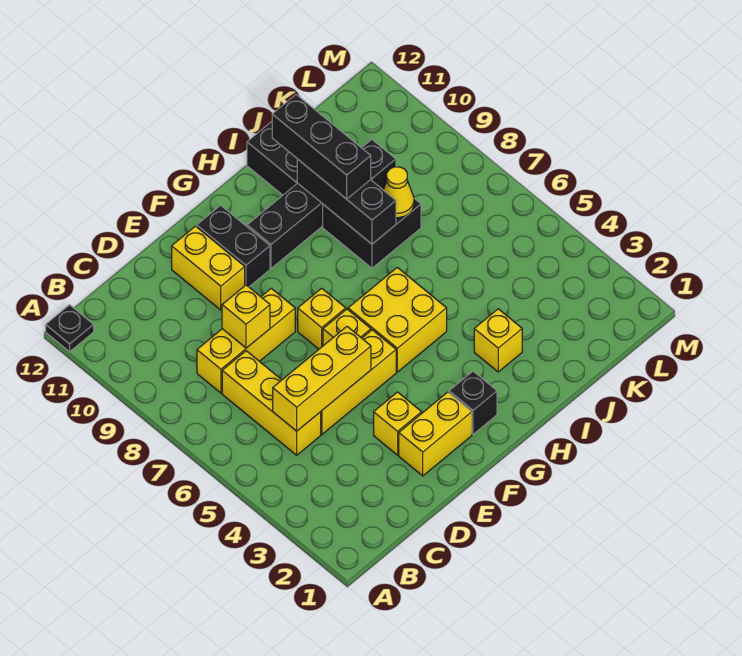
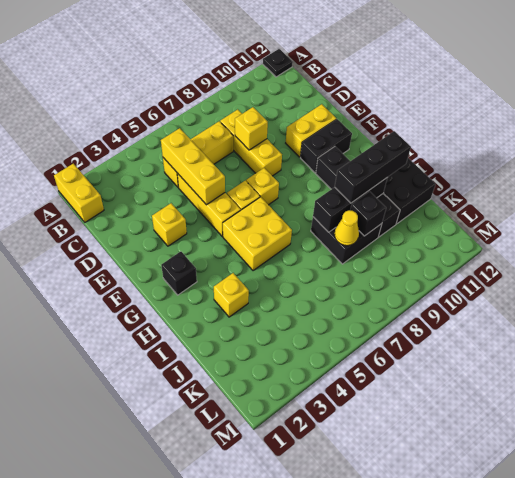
yellow 1x2 brick [399,392,472,476] -> yellow 1x2 brick moved to [54,164,104,222]

